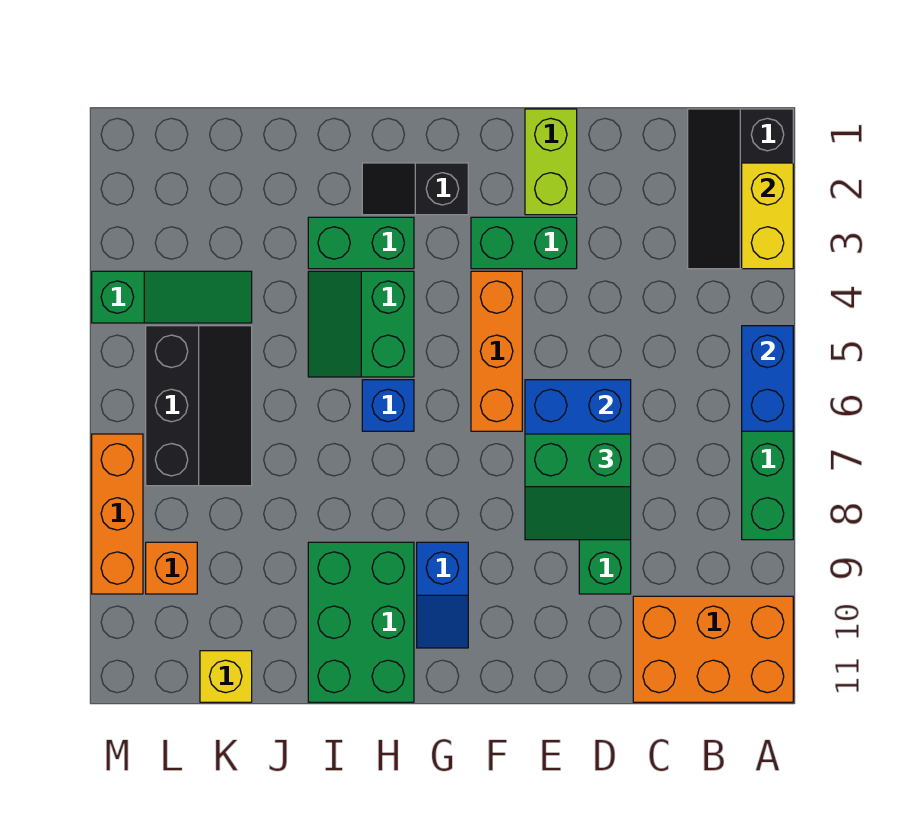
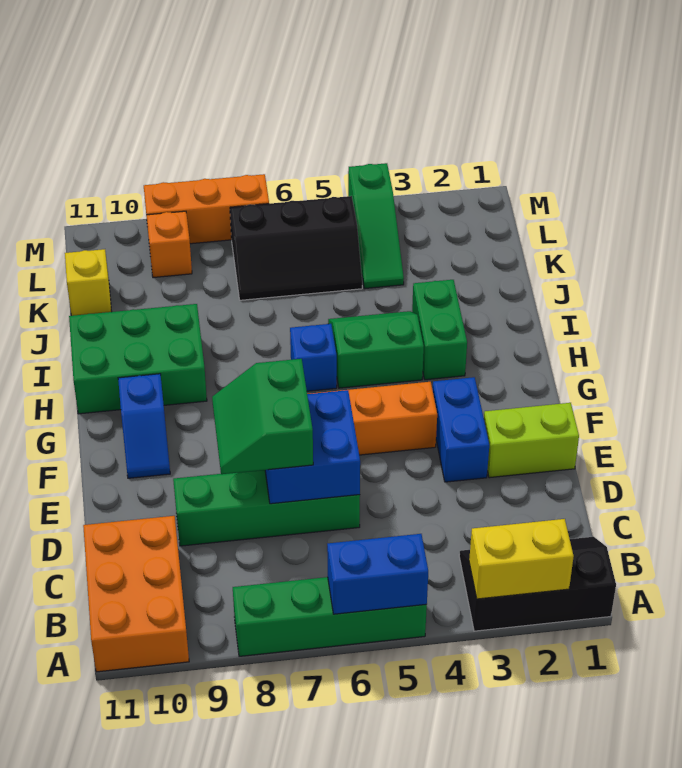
green 1x2 brick [471,217,577,269] -> blue 1x2 brick [433,377,489,482]
black 1x2 slope [362,163,468,215] -> none
blue 1x2 slope [417,542,468,648] -> blue 1x2 slope turned to [118,374,170,478]

